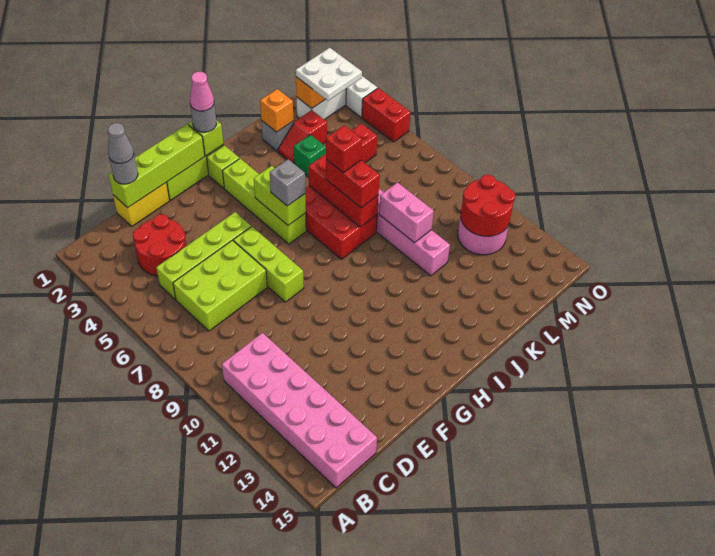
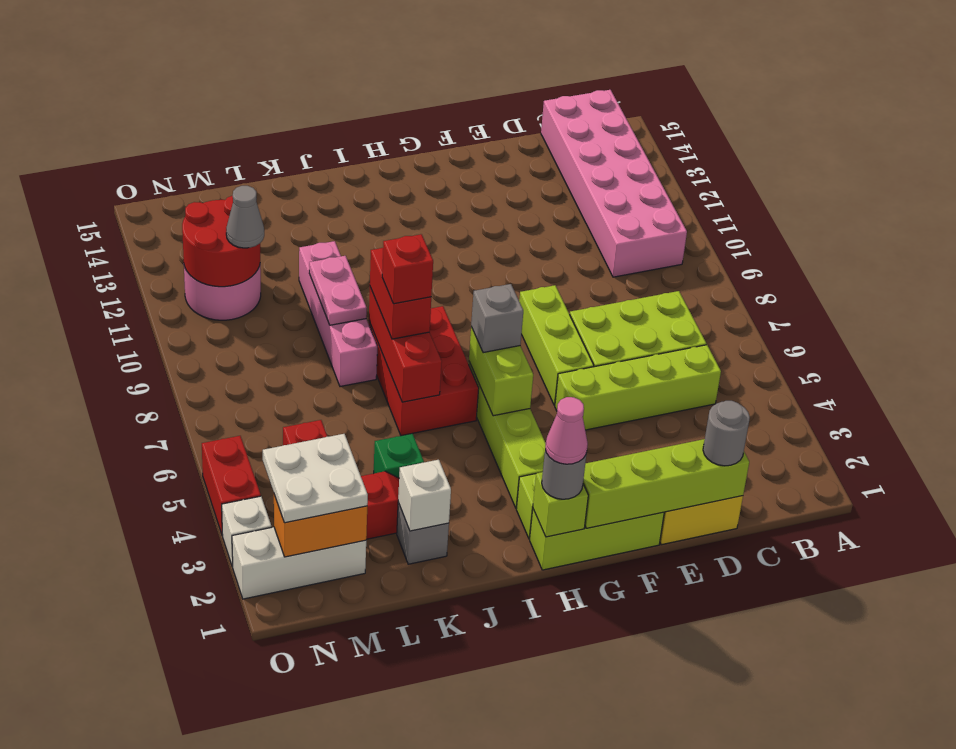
red 2x2 round brick [133,214,186,276] -> none
grey 1x1 cone [108,123,134,163] -> grey 1x1 cone moved to [226,186,264,248]
orange 1x1 brick [260,89,293,132] -> white 1x1 brick [398,460,451,531]
pink 1x2 brick [379,183,434,243] -> pink 1x2 plate [309,256,367,325]

